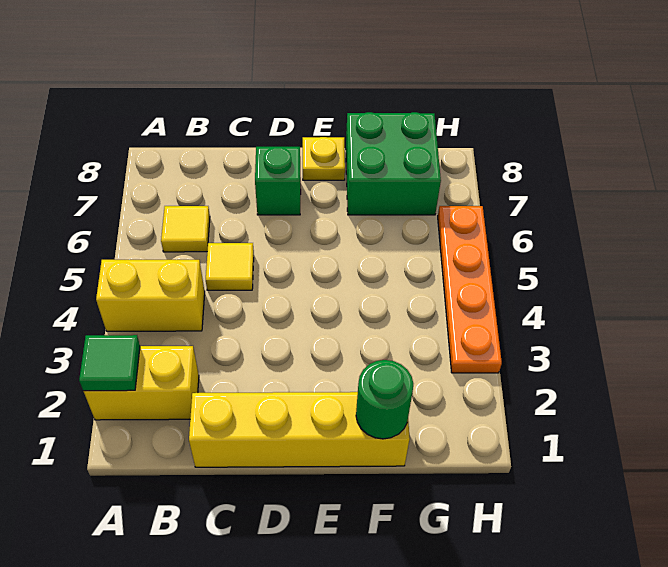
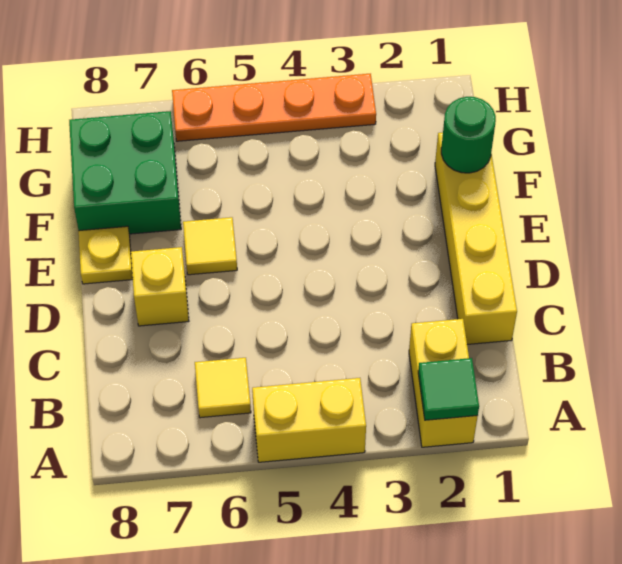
yellow 1x2 brick [96,260,205,331] -> yellow 1x2 brick turned to [252,378,366,462]
yellow 1x1 tile [206,243,254,290] -> yellow 1x1 tile moved to [183,217,237,275]
green 1x1 brick [255,147,301,215] -> yellow 1x1 brick [131,247,189,326]

